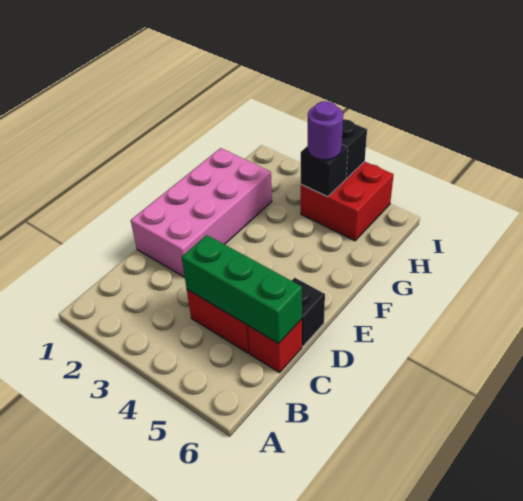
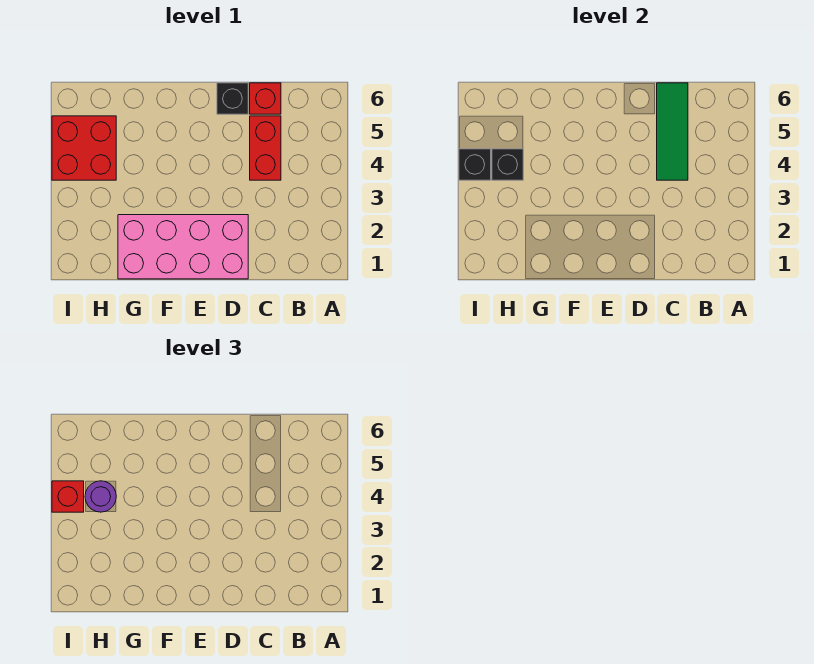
green 1x3 brick [182,235,302,344] -> green 1x3 tile [657,83,688,180]
none -> red 1x1 brick [52,481,84,512]

